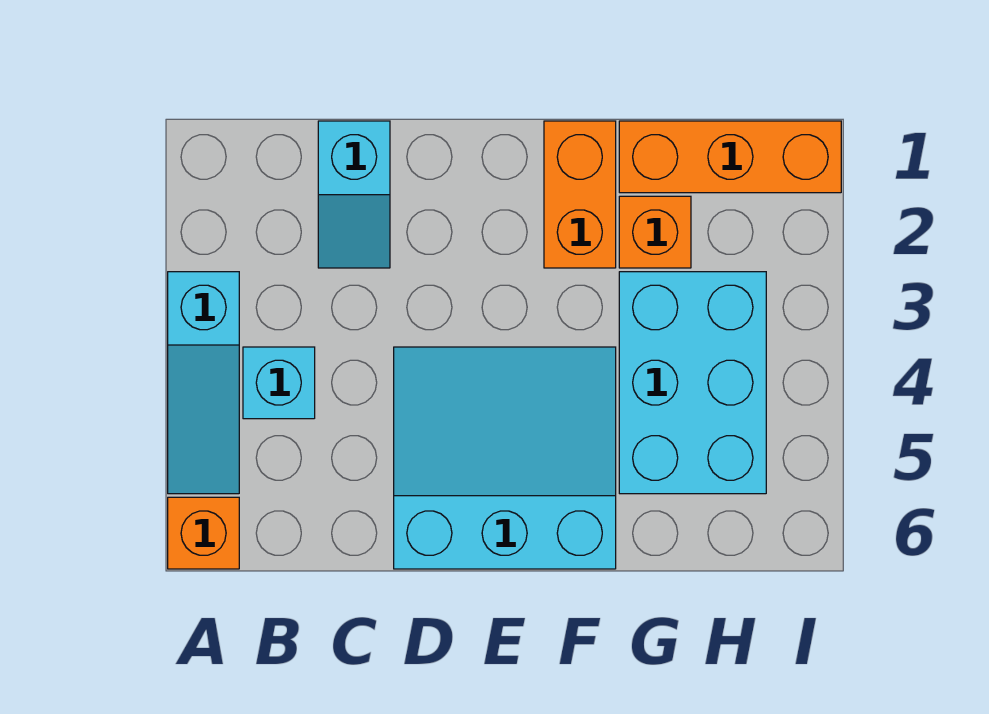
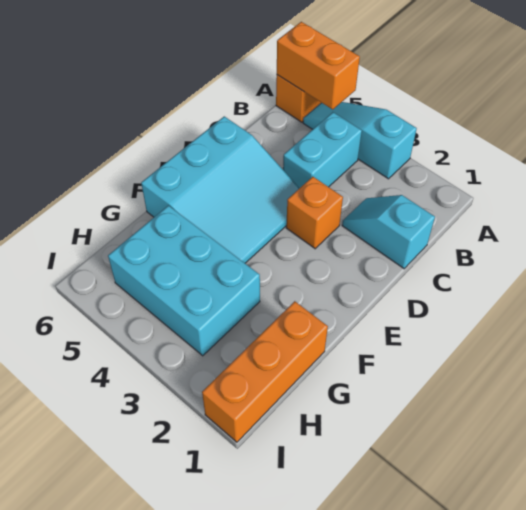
cyan 1x1 brick [243,347,315,419] -> cyan 1x2 brick [283,112,362,188]
orange 1x2 brick [544,121,616,268] -> orange 1x2 brick moved to [277,22,360,110]
orange 1x1 brick [619,196,691,268] -> orange 1x1 brick moved to [286,177,343,249]

